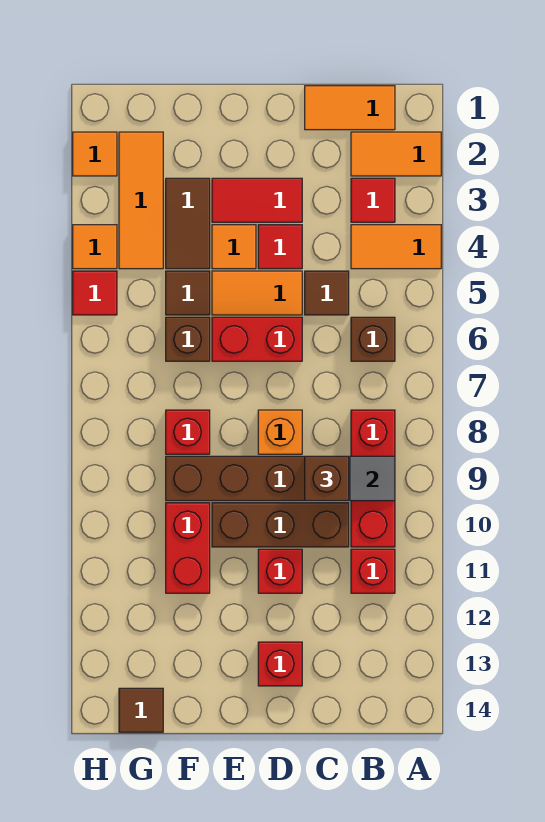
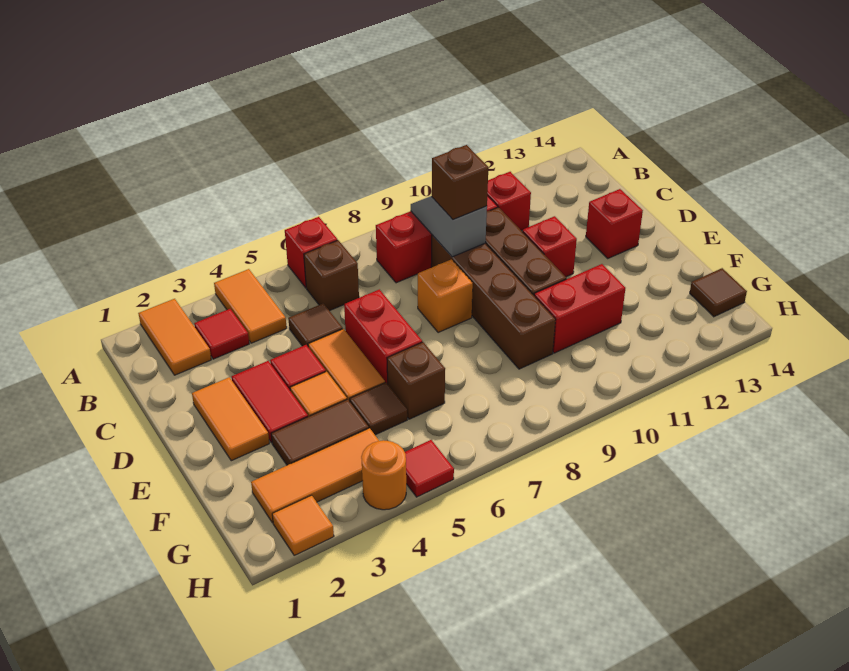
orange 1x2 tile [305,86,395,130] -> orange 1x2 tile moved to [192,377,269,461]
red 1x1 brick [166,410,210,454] -> red 1x1 brick moved to [285,217,337,288]
orange 1x1 tile [73,225,117,269] -> orange 1x1 round brick [361,440,406,510]

